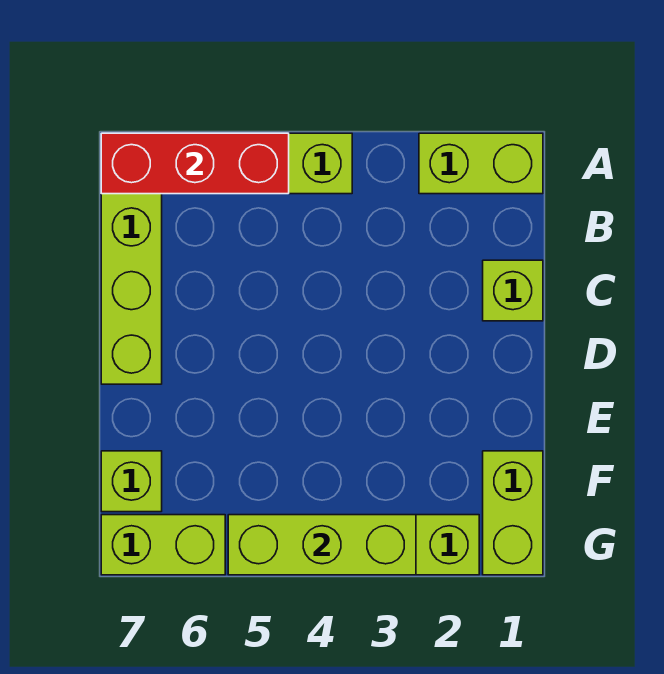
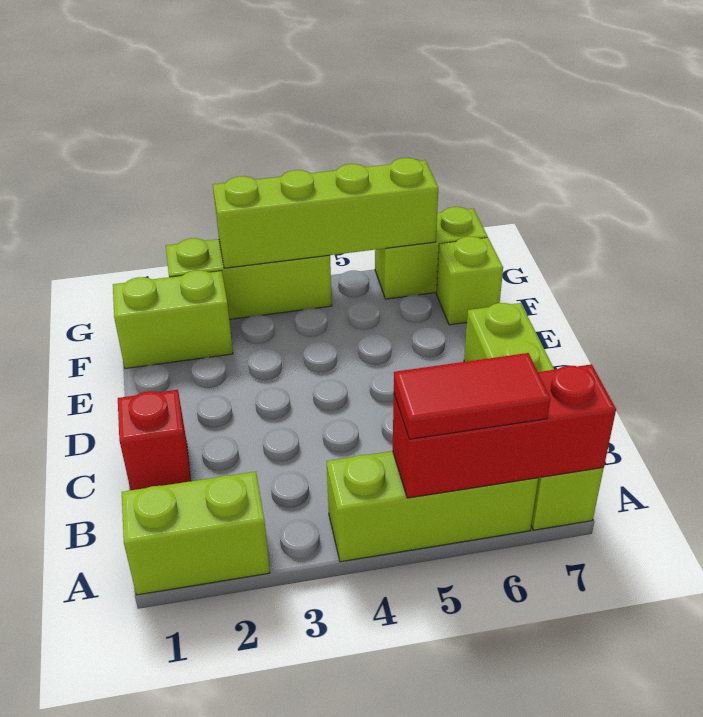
none -> red 1x2 tile [394,353,550,439]
lime 1x1 brick [483,260,543,321] -> red 1x1 brick [118,390,191,490]
lime 1x2 brick [483,451,543,575] -> lime 1x2 brick turned to [113,270,233,369]
lime 1x3 brick [228,515,416,575] -> lime 1x4 brick [213,158,438,268]

